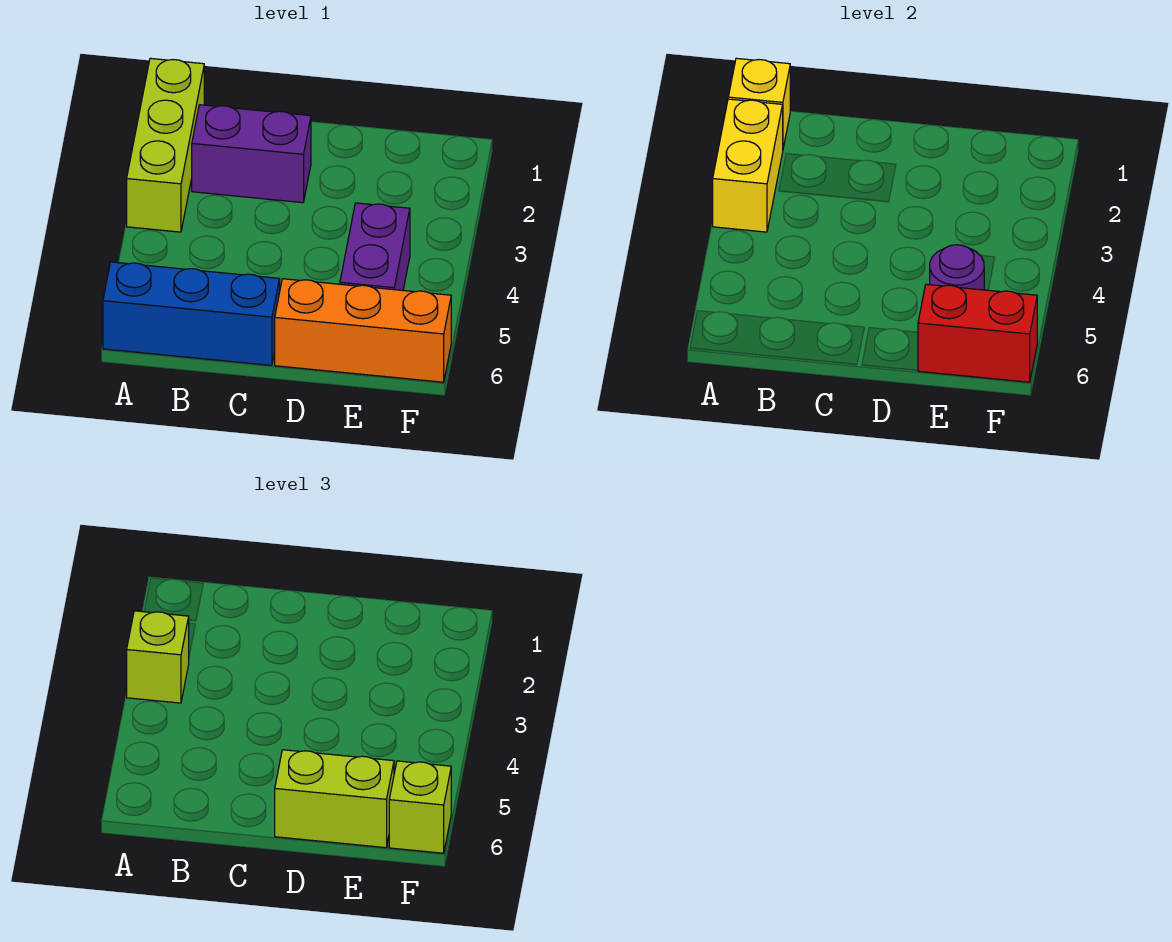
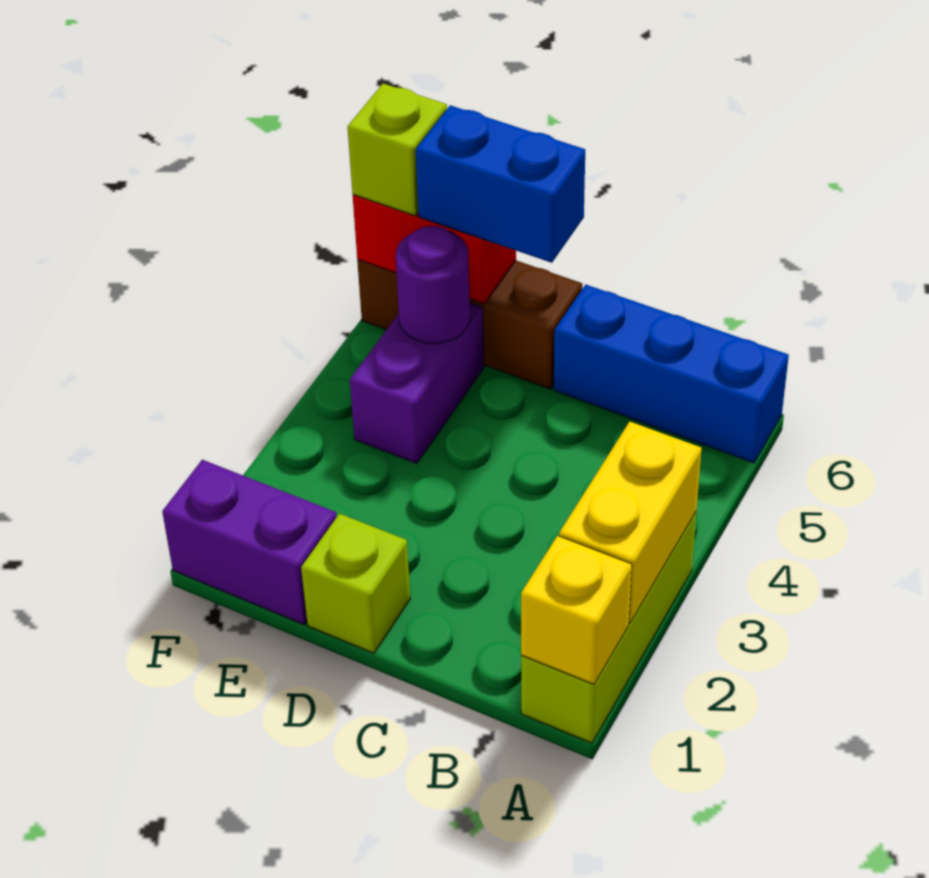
lime 1x1 brick [127,611,189,703] -> lime 1x1 brick moved to [301,514,410,653]
purple 1x2 brick [192,105,311,203] -> purple 1x2 brick moved to [162,460,336,624]
orange 1x3 brick [275,279,451,382] -> brown 1x3 brick [357,260,582,389]
lime 1x2 brick [275,750,394,848] -> blue 1x2 brick [416,105,585,263]

